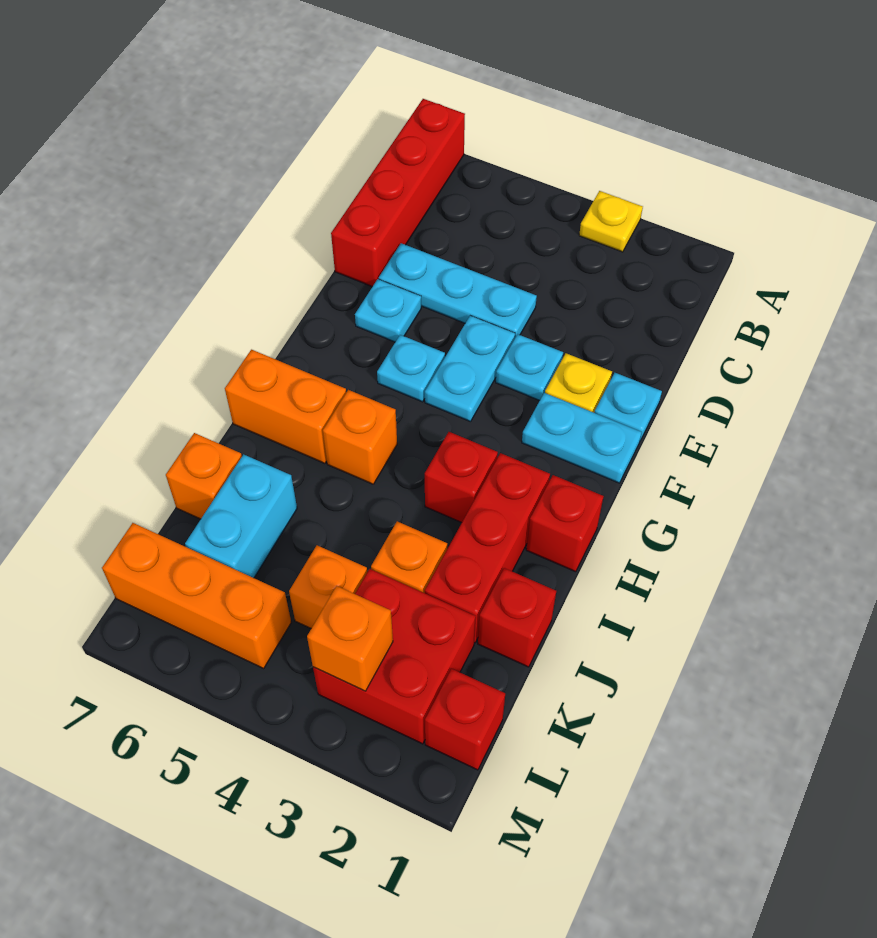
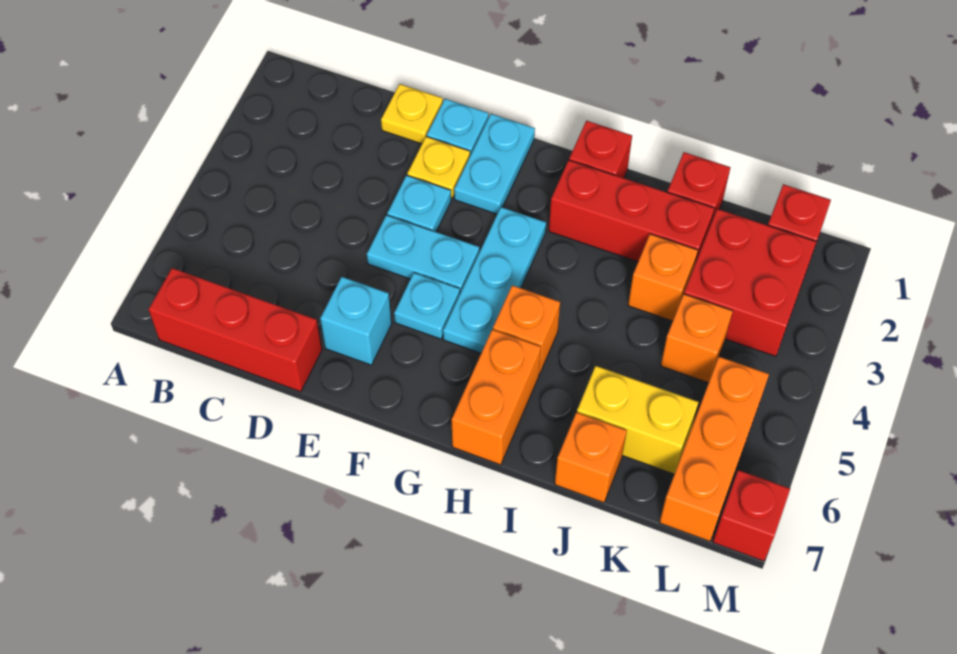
yellow 1x1 plate [579,191,643,252] -> yellow 1x1 plate moved to [381,84,443,144]
red 1x4 brick [331,99,465,287] -> red 1x3 brick [149,268,322,392]
cyan 1x3 plate [379,243,537,338] -> cyan 1x3 plate moved to [443,207,546,353]
cyan 1x1 plate [355,279,421,342] -> cyan 1x1 brick [320,277,392,365]
red 1x1 brick [425,432,498,523] -> red 1x1 brick moved to [713,470,790,561]
cyan 1x2 brick [185,454,297,578] -> yellow 1x2 brick [577,366,698,474]
orange 1x1 brick [307,586,393,691] -> none

